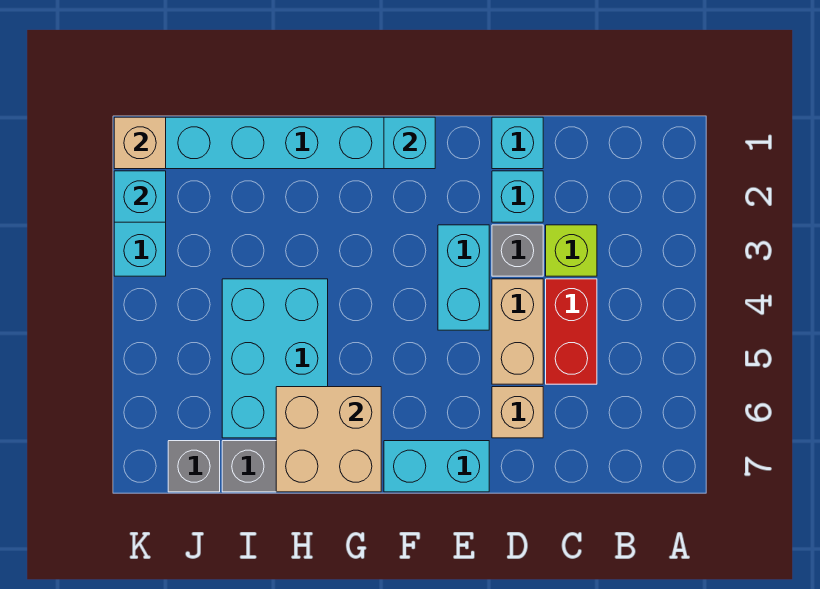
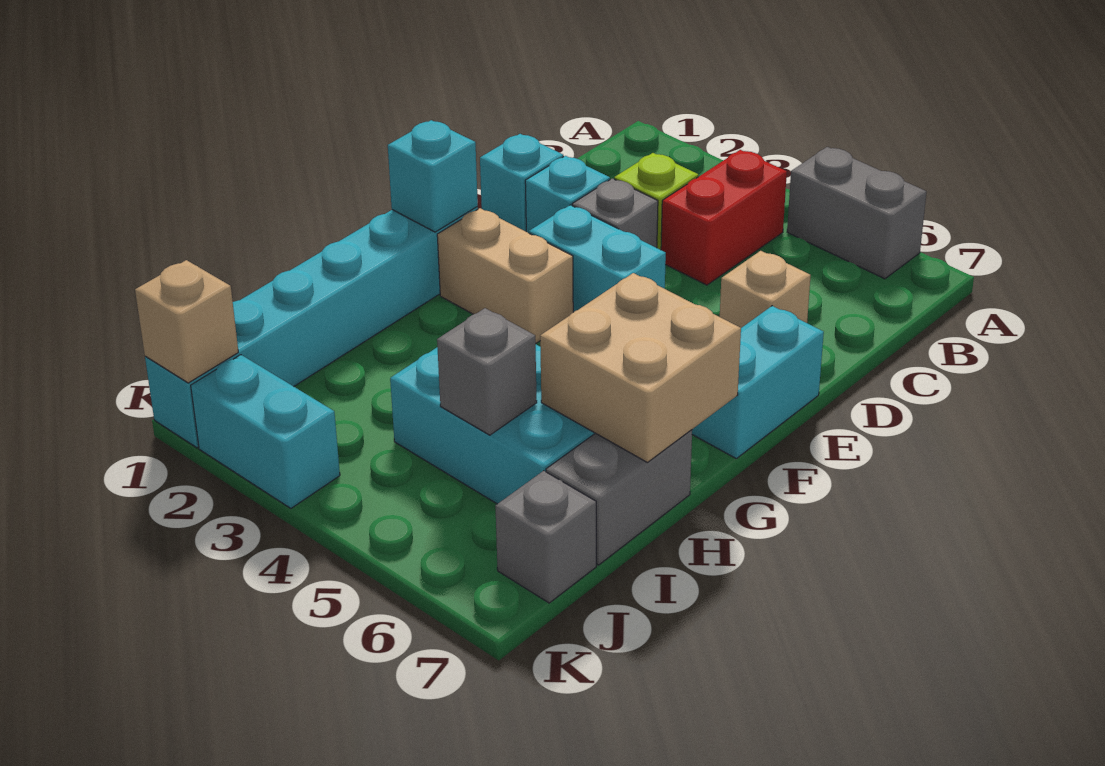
none -> grey 1x2 brick [787,147,927,279]
red 1x2 brick [546,279,597,384] -> red 1x2 brick turned to [661,150,787,285]
tan 1x2 brick [492,279,543,384] -> tan 1x2 brick moved to [437,208,573,343]
none -> grey 1x1 brick [437,308,537,435]
cyan 1x1 brick [114,171,166,222] -> none

